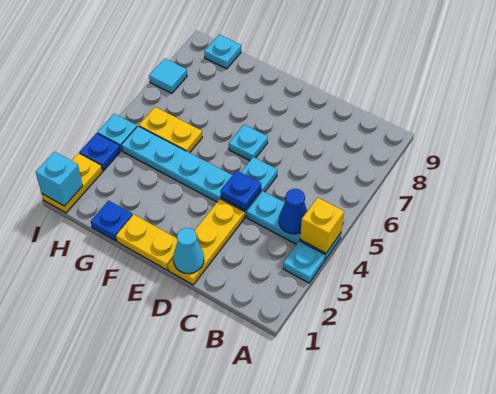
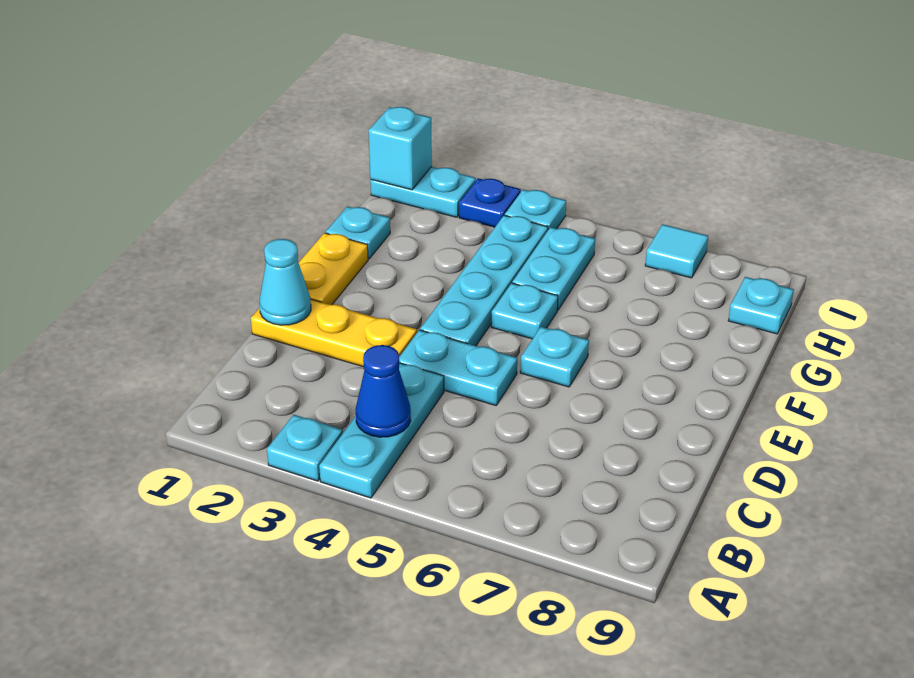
yellow 1x1 brick [300,197,344,253] -> none
blue 1x1 plate [221,171,261,210] -> none
none -> cyan 1x1 plate [491,283,558,339]
blue 1x1 plate [91,201,132,241] -> cyan 1x1 plate [326,206,390,259]
yellow 1x2 plate [139,107,202,153] -> cyan 1x2 plate [512,227,595,310]
yellow 1x2 plate [42,153,102,213] -> cyan 1x2 plate [370,167,476,217]

